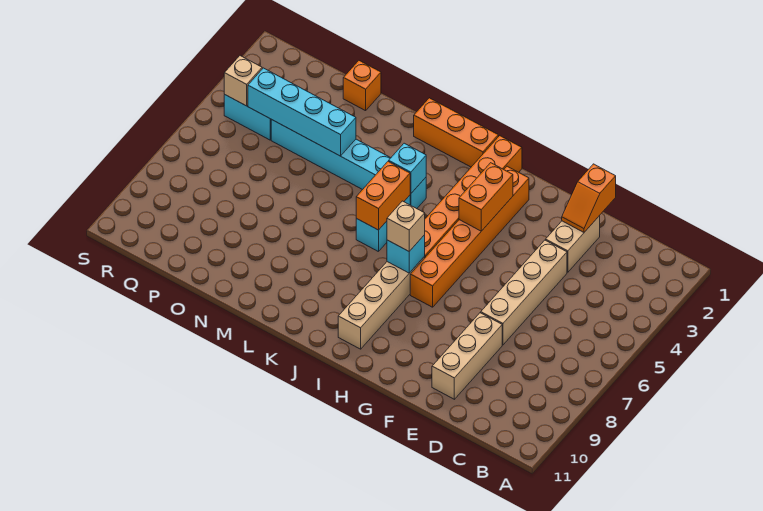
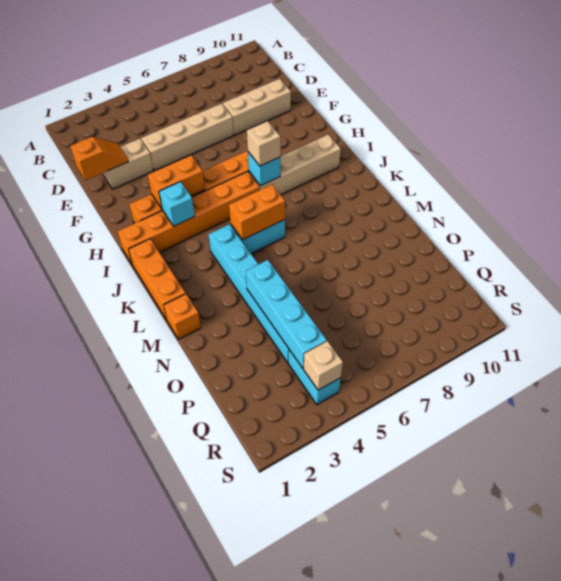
cyan 1x1 brick [389,143,426,194] -> cyan 1x1 brick moved to [159,182,195,226]
orange 1x1 brick [343,61,381,111] -> orange 1x1 brick moved to [164,294,201,339]

